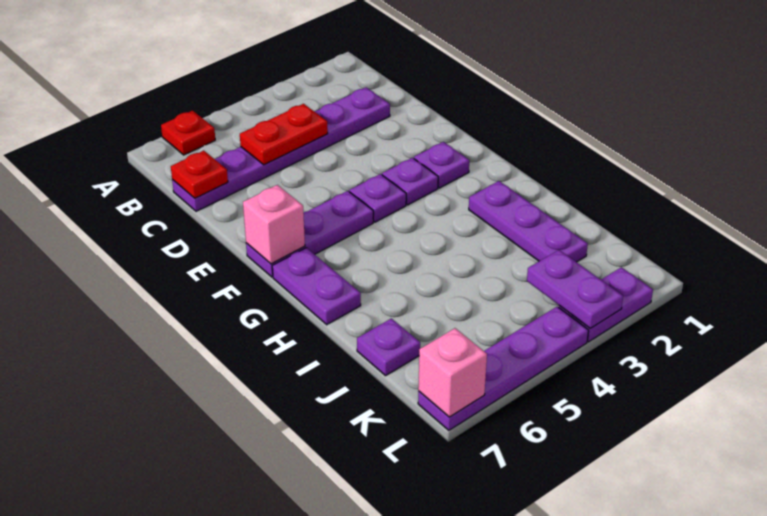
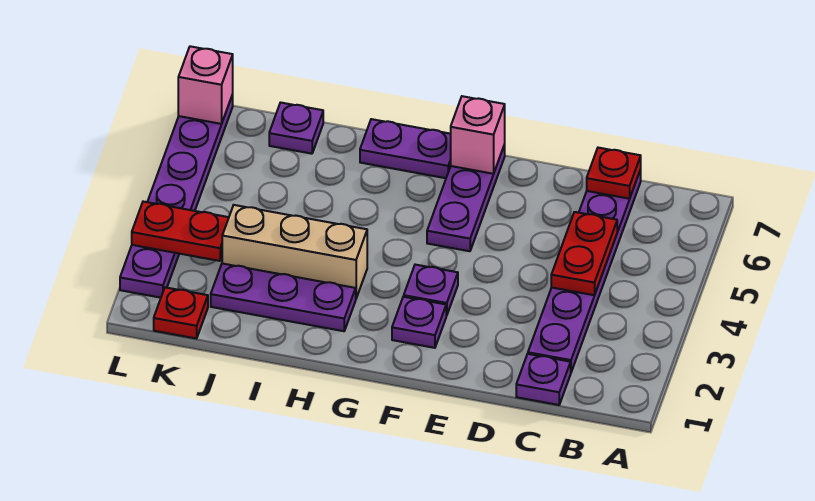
red 1x1 plate [161,111,215,155] -> red 1x1 plate moved to [154,287,208,339]
purple 1x1 plate [349,174,406,222] -> purple 1x1 plate moved to [516,354,571,405]
none -> tan 1x3 brick [222,205,367,298]
purple 1x2 plate [527,250,623,328] -> red 1x2 plate [132,202,229,261]

